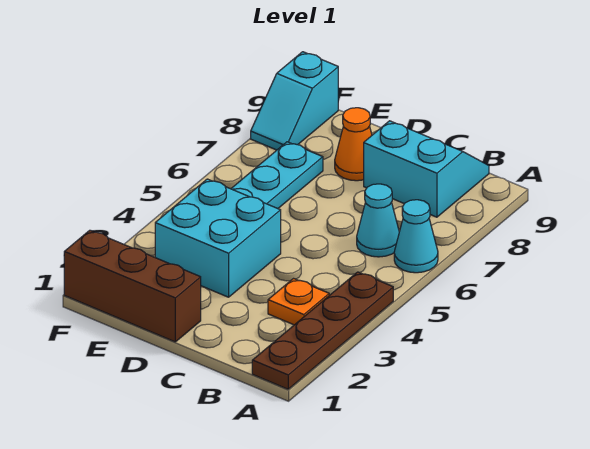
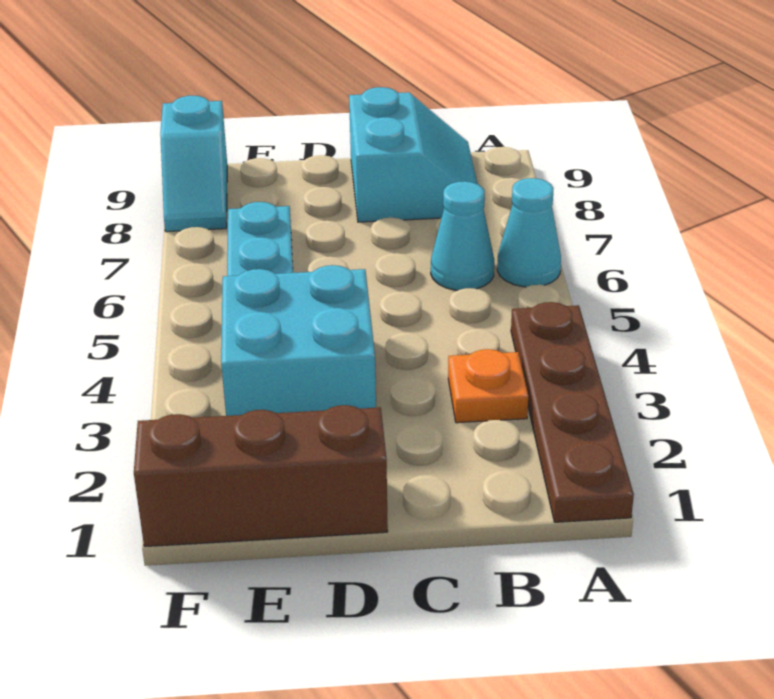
cyan 2x2 slope [364,121,489,217] -> cyan 2x2 slope turned to [349,87,477,222]
orange 1x1 cone [335,108,372,181] -> none

